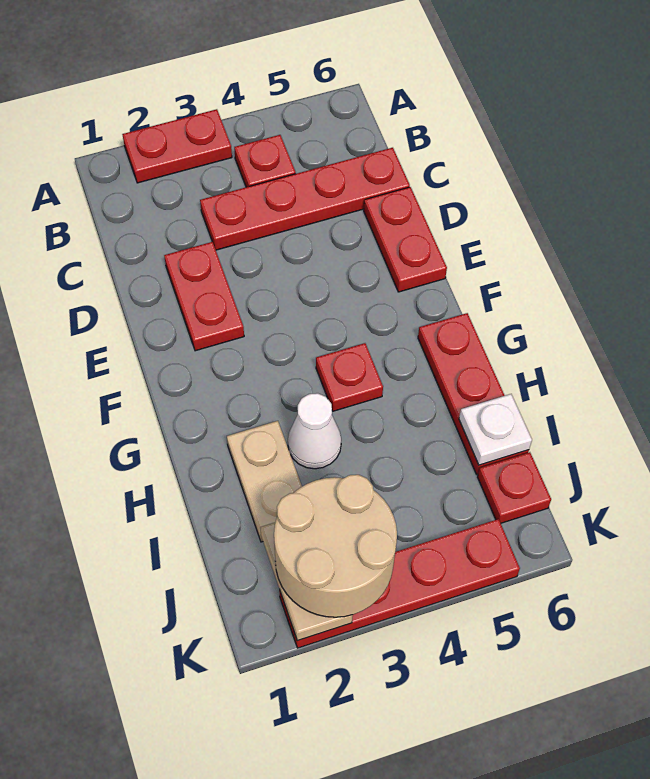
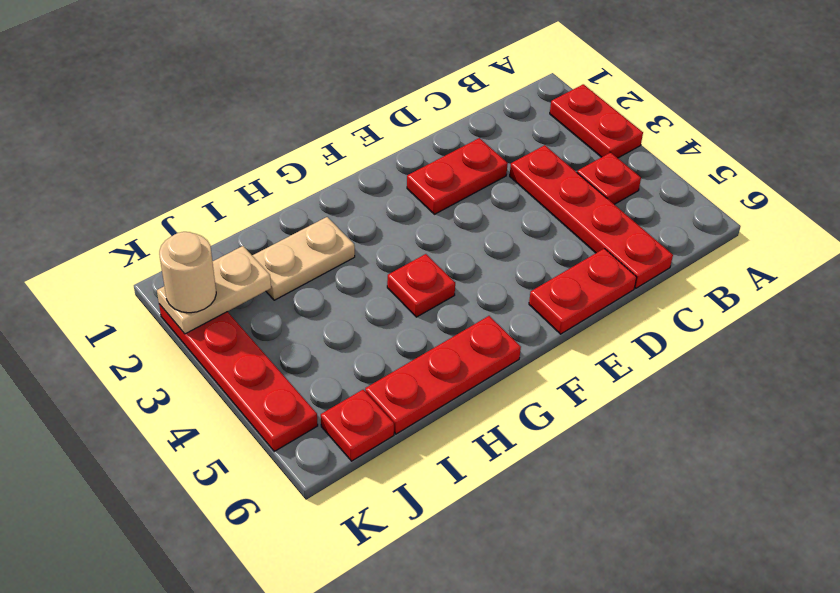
white 1x1 cone [288,393,341,469] -> none
white 1x1 plate [459,394,532,465] -> none
tan 2x2 round brick [274,475,397,617] -> tan 1x1 round brick [159,232,216,313]

